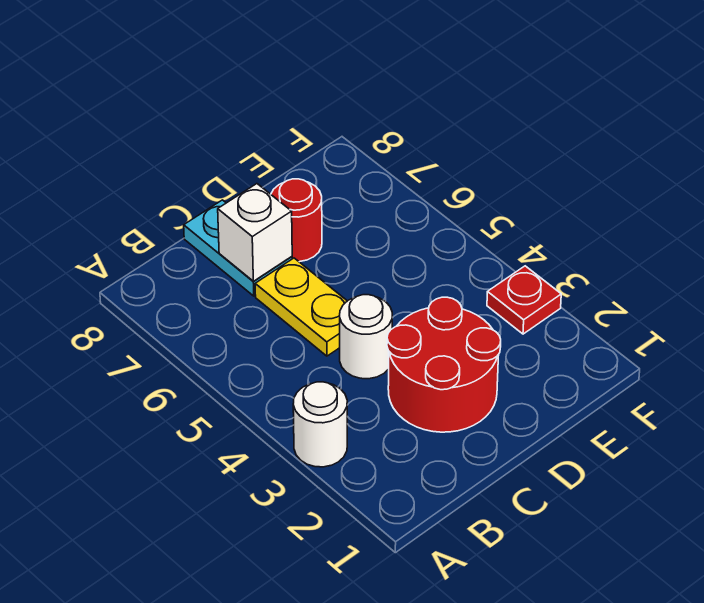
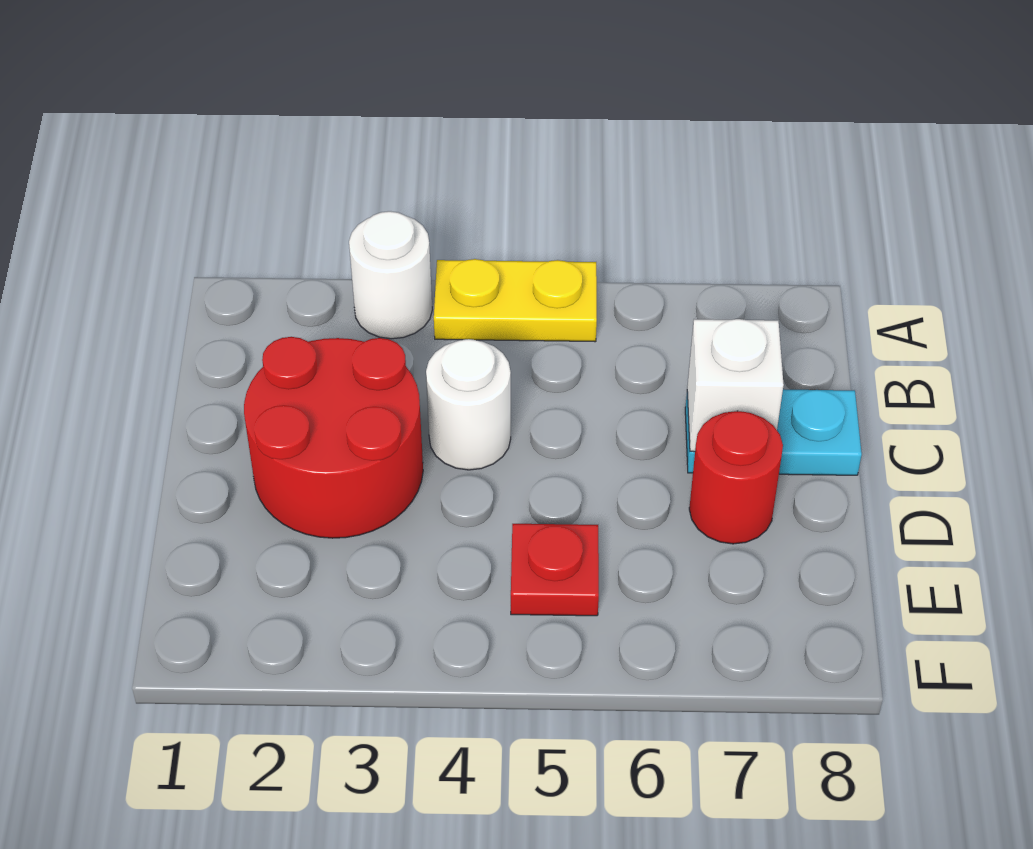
yellow 1x2 plate [255,258,347,356] -> yellow 1x2 plate moved to [434,259,597,342]
red 1x1 plate [487,266,561,334] -> red 1x1 plate moved to [511,524,599,616]

